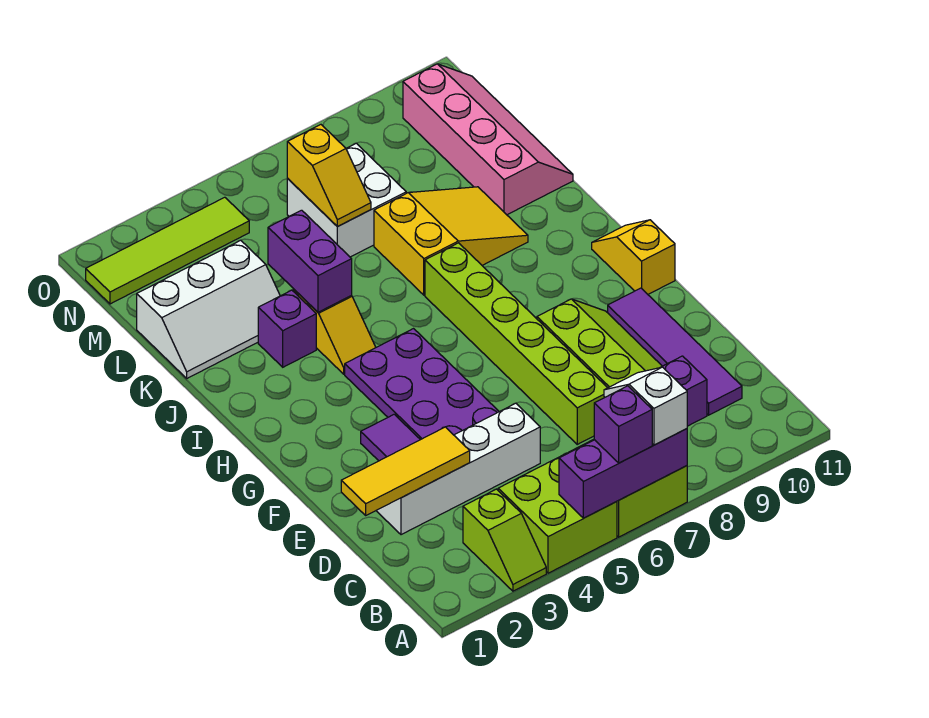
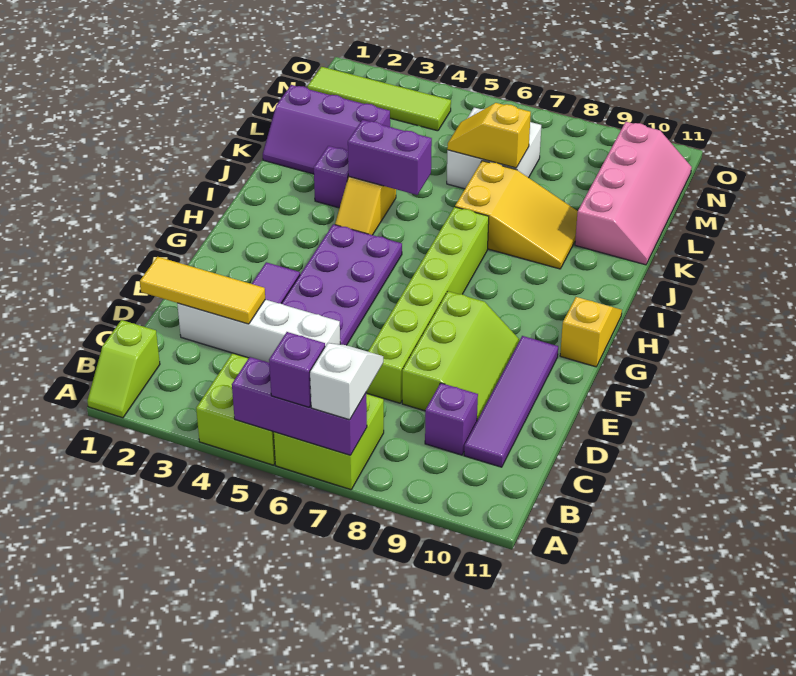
lime 1x2 slope [463,489,546,591] -> lime 1x2 slope moved to [87,320,160,418]
purple 1x2 brick [268,210,352,312] -> purple 1x2 brick turned to [348,120,432,195]
white 2x3 slope [137,240,280,378] -> purple 2x3 slope [263,85,390,174]
yellow 1x2 slope [287,125,371,227] -> yellow 1x2 slope turned to [447,103,531,168]

